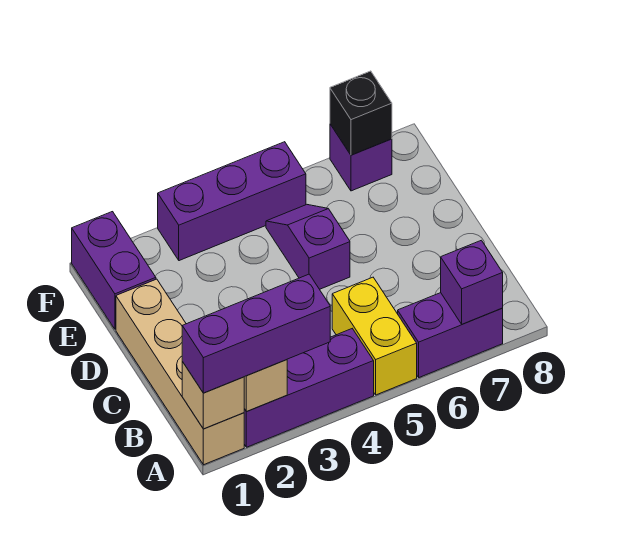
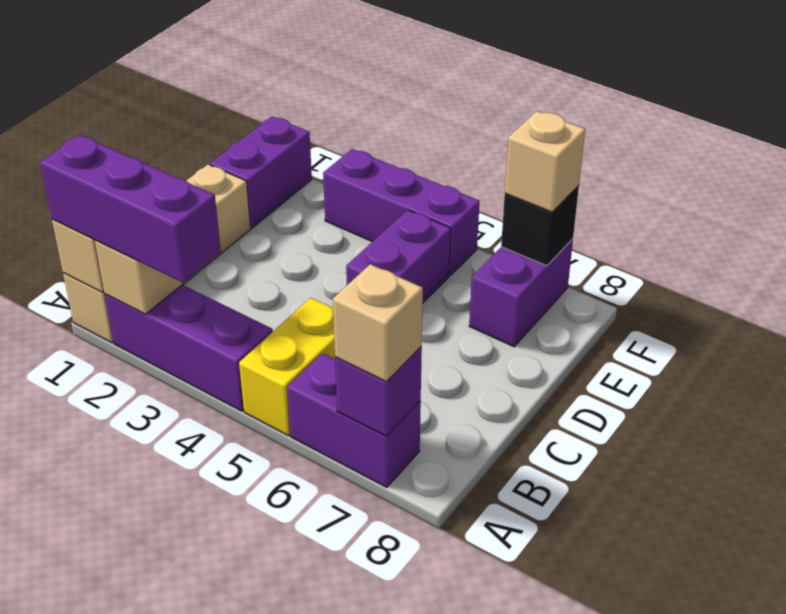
none -> tan 1x1 brick [333,264,423,381]
purple 1x2 slope [266,205,350,289] -> purple 1x2 brick [346,210,451,303]
purple 1x1 brick [330,124,392,191] -> purple 1x2 brick [469,239,573,347]
none -> tan 1x1 brick [505,111,585,212]

